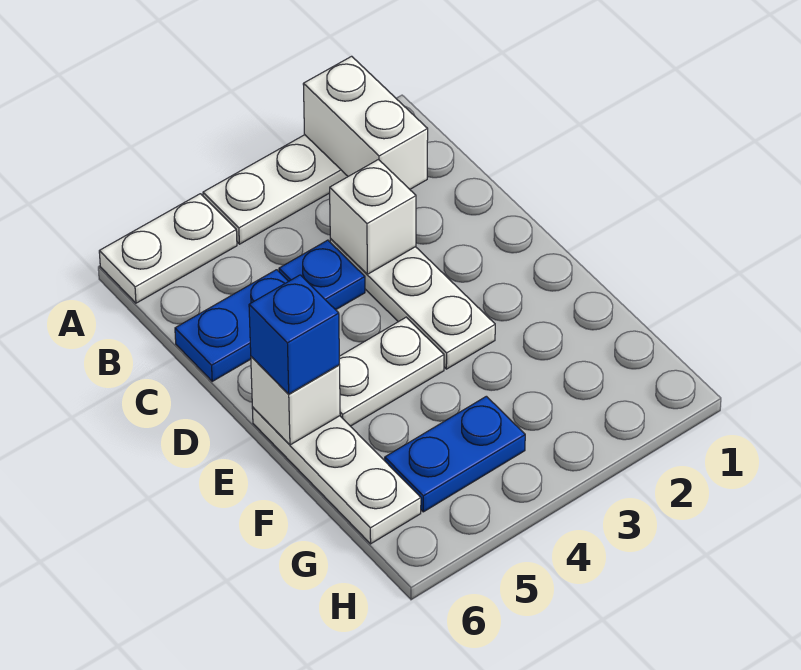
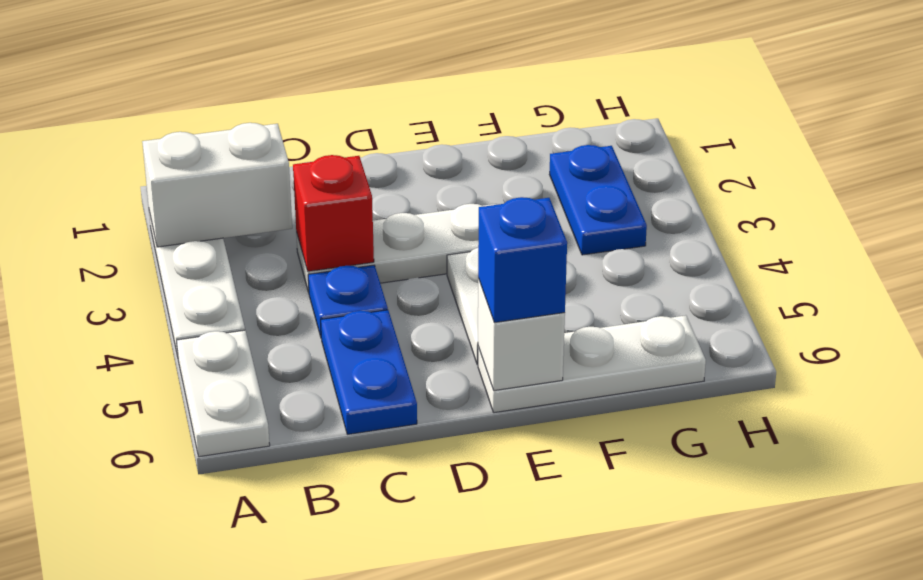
white 1x1 brick [330,160,416,274] -> red 1x1 brick [293,155,374,271]
blue 1x2 plate [385,396,525,512] -> blue 1x2 plate moved to [550,145,647,255]

